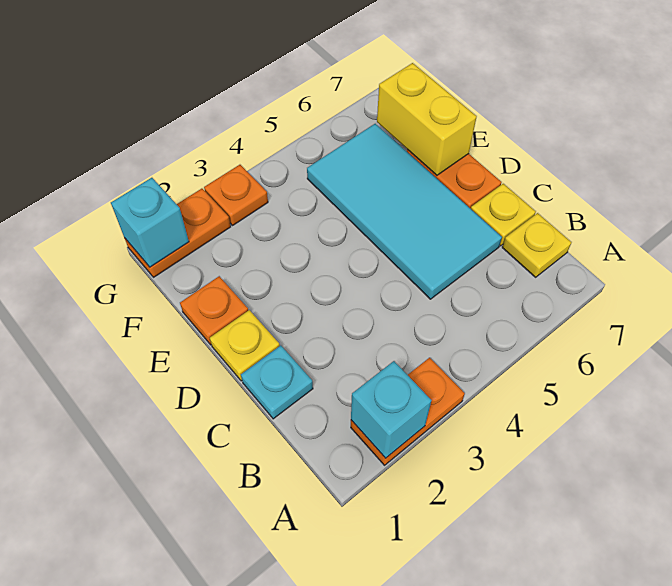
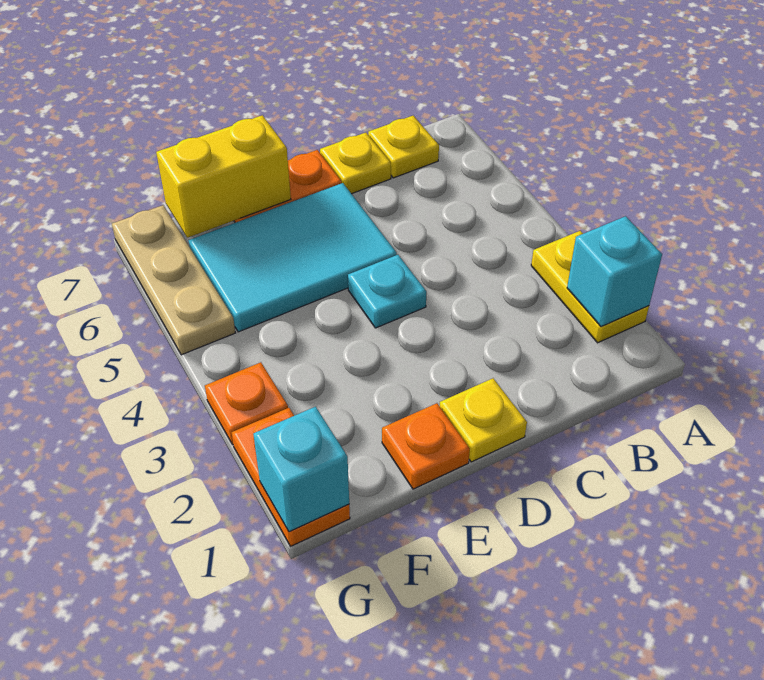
orange 1x2 plate [351,358,465,465] -> yellow 1x2 plate [531,231,649,343]
cyan 1x1 plate [241,346,313,419] -> cyan 1x1 plate moved to [348,255,426,328]
cyan 2x4 tile [307,124,502,299] -> cyan 2x3 tile [189,183,397,332]
none -> tan 1x3 plate [112,205,235,355]

